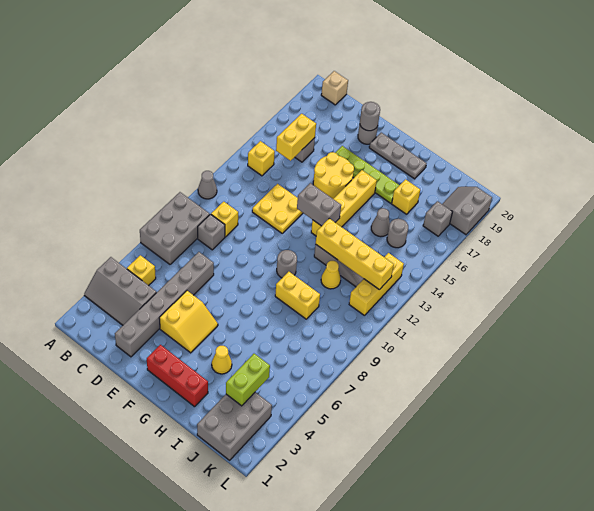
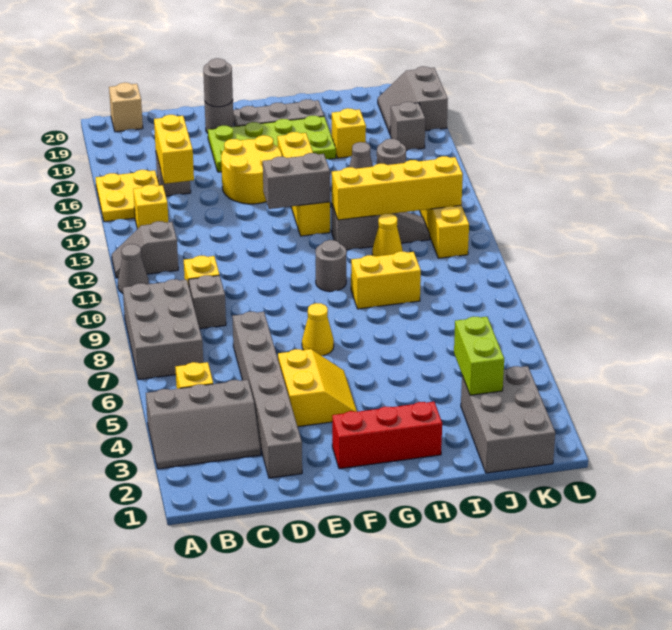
none -> grey 1x2 slope [112,221,178,278]
yellow 2x2 plate [252,184,303,233] -> yellow 2x2 plate moved to [96,170,159,222]
lime 1x4 plate [335,146,399,203] -> lime 2x4 plate [208,116,336,172]
yellow 1x1 cone [212,346,232,374] -> yellow 1x1 cone moved to [302,303,334,356]

